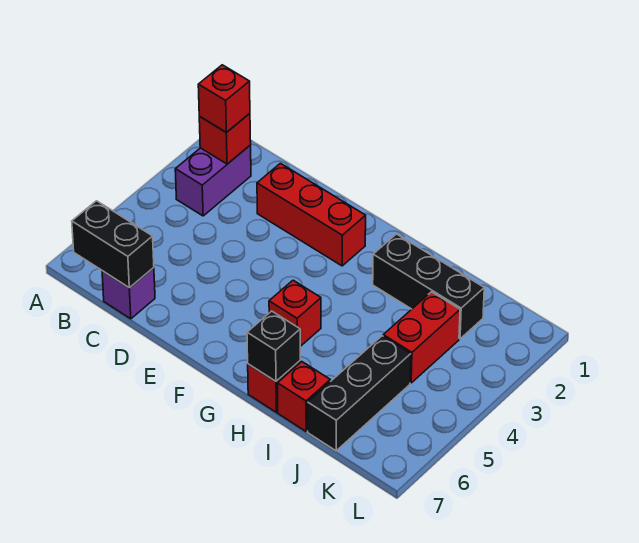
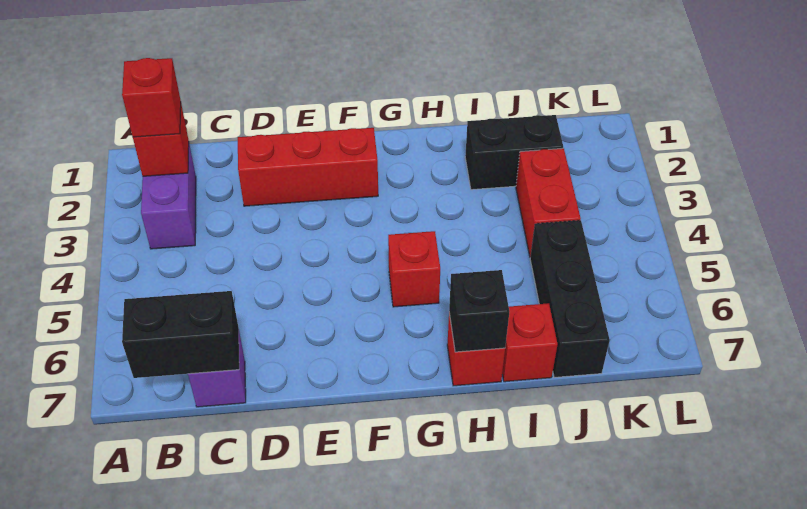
black 1x3 brick [373,234,484,339] -> black 1x2 brick [465,115,563,190]

